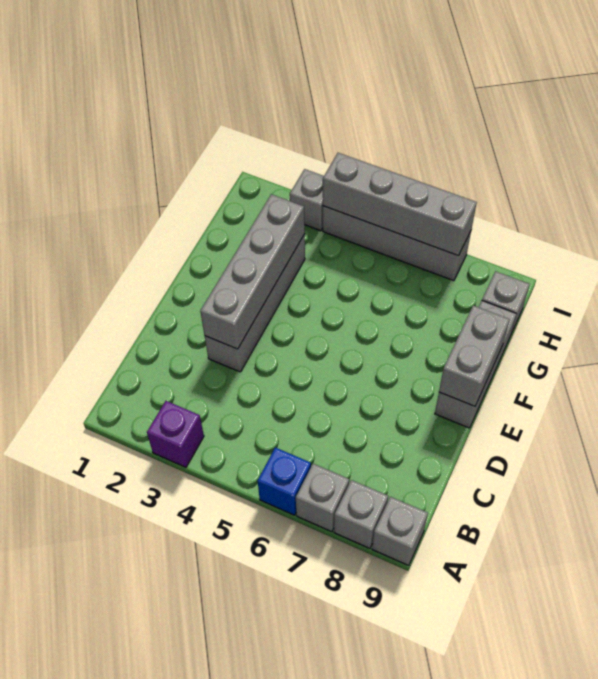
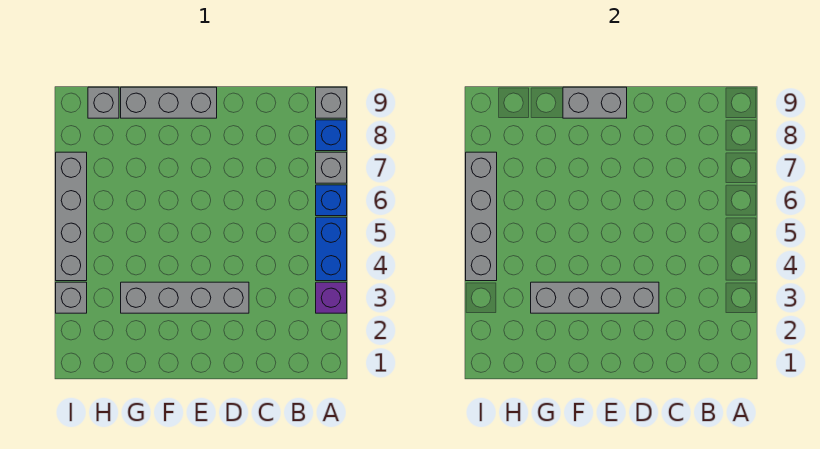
none -> blue 1x2 brick [316,217,347,281]
grey 1x1 brick [334,480,388,548] -> blue 1x1 brick [316,120,347,151]

